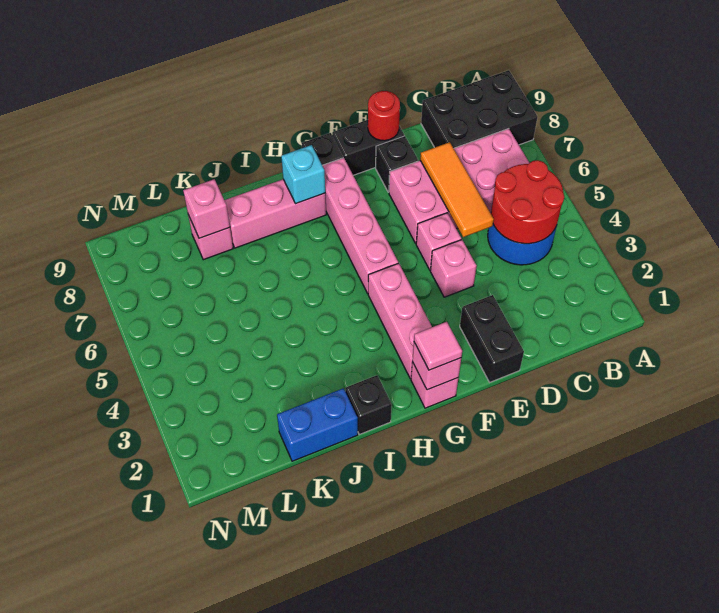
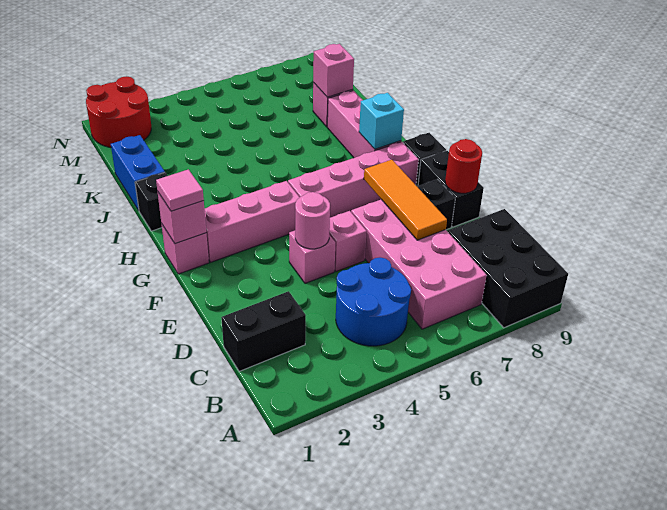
red 2x2 round brick [491,160,564,244] -> red 2x2 round brick moved to [86,76,151,147]
orange 1x3 tile [420,142,494,237] -> orange 1x3 tile turned to [364,160,447,240]
black 1x2 brick [460,295,524,382] -> black 1x2 brick moved to [221,291,306,371]
none -> pink 1x1 round brick [295,192,330,249]

